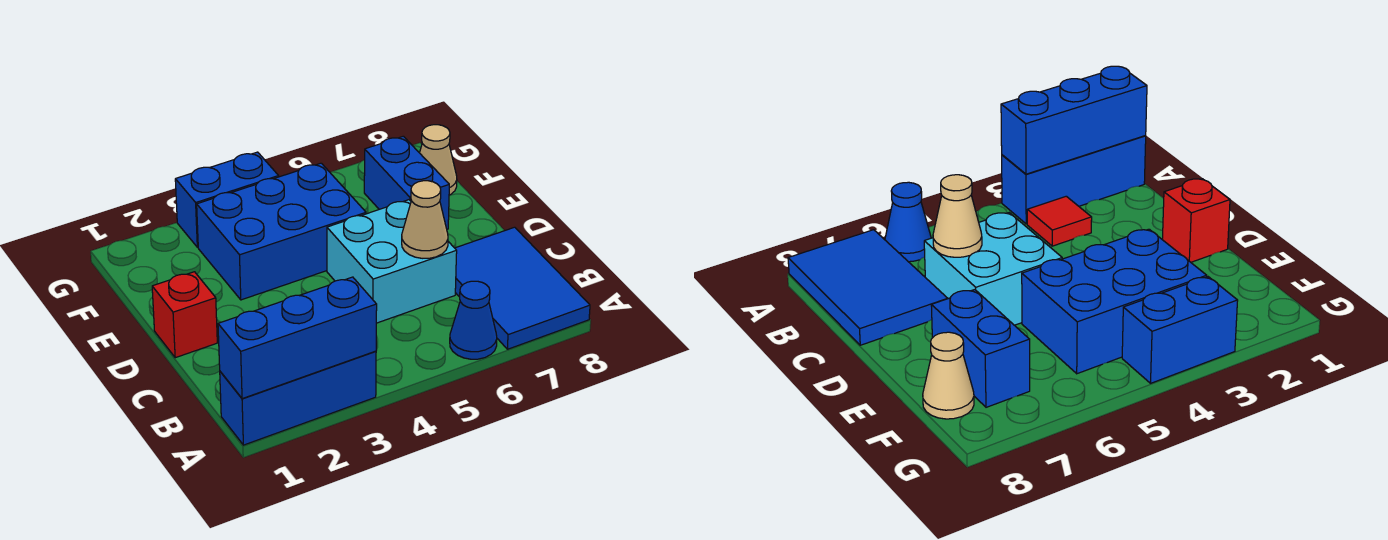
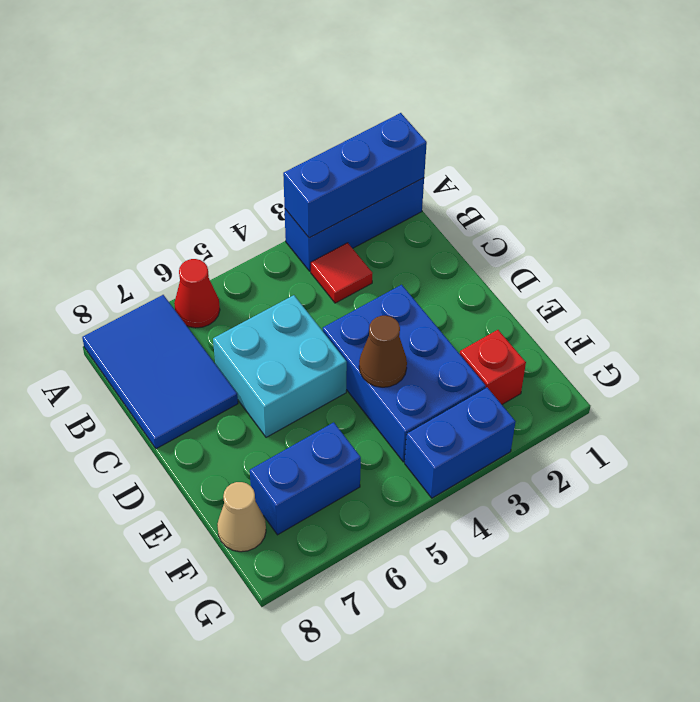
blue 1x1 cone [450,281,497,359] -> red 1x1 cone [174,259,220,328]
tan 1x1 cone [402,181,448,258] -> none
red 1x1 brick [152,272,217,358] -> red 1x1 brick moved to [460,330,526,404]
blue 2x3 brick [197,163,366,300] -> blue 2x3 brick turned to [323,285,486,462]
none -> brown 1x1 cone [359,316,407,387]
blue 1x2 brick [364,136,449,229] -> blue 1x2 brick turned to [250,422,361,535]

